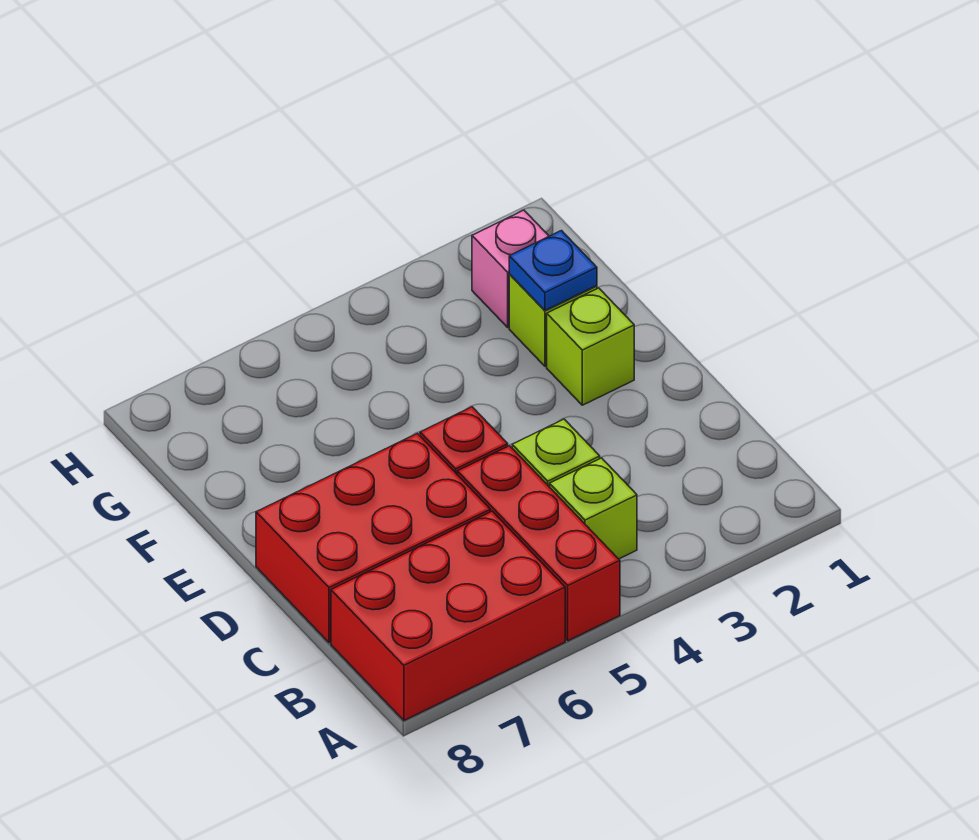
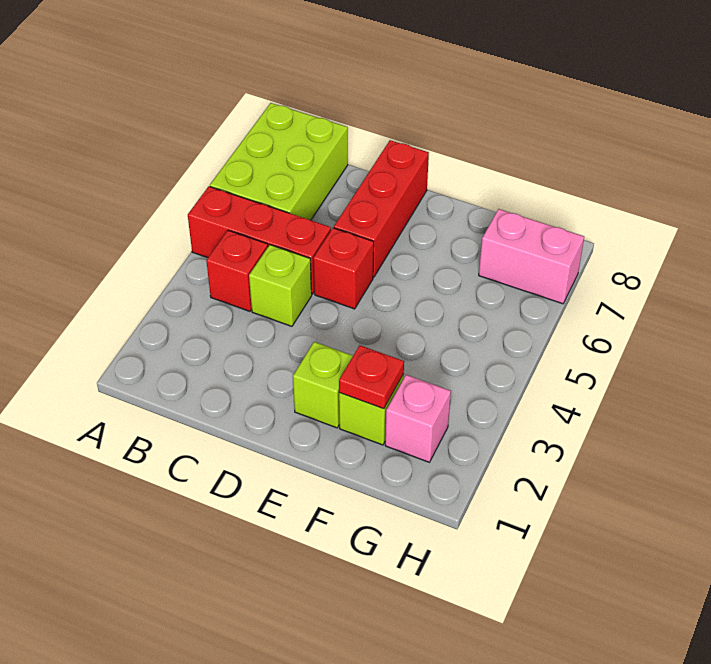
red 2x3 brick [331,511,565,721] -> lime 2x3 brick [210,103,348,220]
lime 1x1 brick [550,458,637,559] -> red 1x1 brick [206,230,268,311]
red 2x3 brick [256,433,490,643] -> red 1x3 brick [334,140,429,277]
blue 1x1 plate [509,231,597,311] -> red 1x1 plate [339,345,404,409]
none -> pink 1x2 brick [479,209,584,304]

